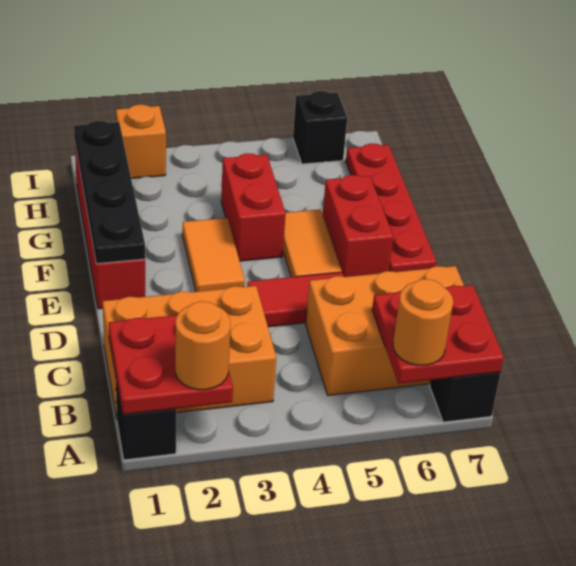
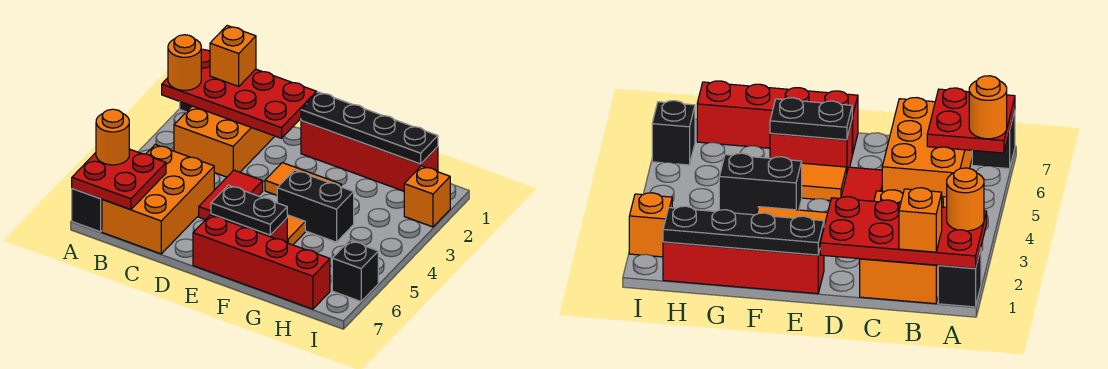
red 2x2 plate [109,315,233,415] -> red 2x4 plate [162,49,317,138]
none -> orange 1x1 brick [210,26,256,86]
none -> black 1x2 plate [211,185,287,235]
red 1x4 plate [346,143,436,272] -> red 1x4 brick [193,215,330,309]
red 1x2 brick [221,153,286,261] -> black 1x2 brick [277,170,354,242]

